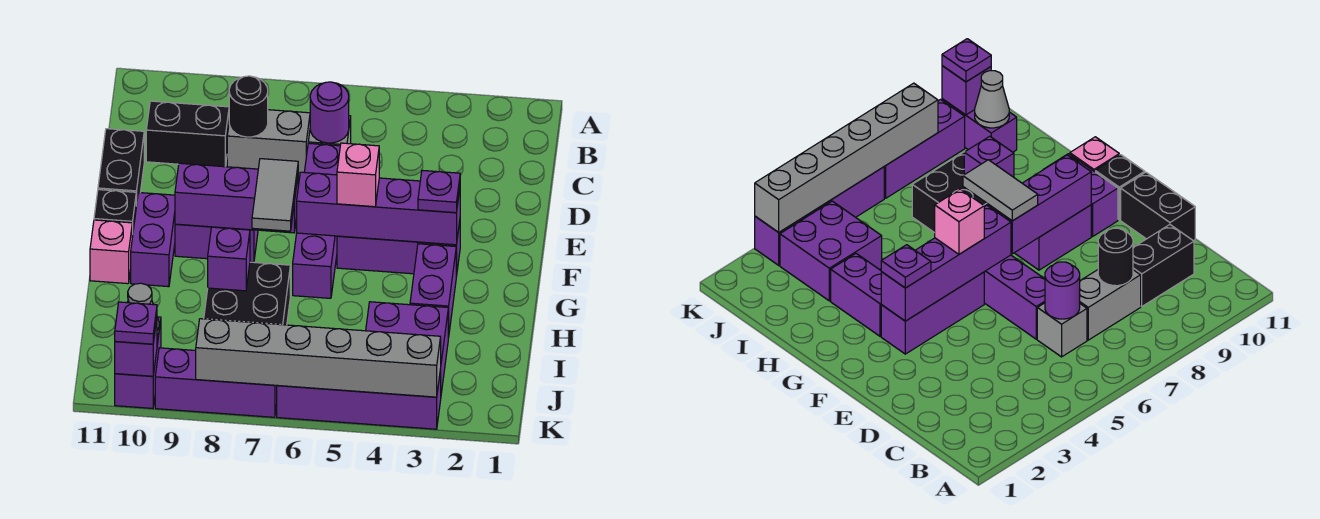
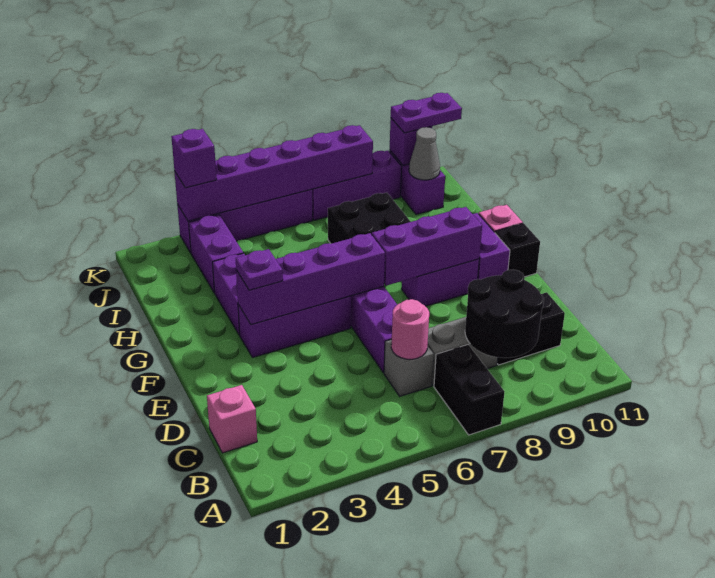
purple 1x1 round brick [310,82,349,143] -> pink 1x1 round brick [391,299,429,359]
black 1x1 round brick [229,76,268,137] -> black 2x2 round brick [465,270,544,358]
black 1x2 brick [98,129,144,206] -> black 1x2 brick moved to [434,345,504,435]
pink 1x1 brick [337,143,379,207] -> pink 1x1 brick moved to [207,385,257,453]
grey 1x2 tile [252,159,298,231] -> none
purple 1x1 brick [208,227,250,291] -> purple 1x1 brick moved to [171,129,217,188]
purple 2x2 brick [366,302,448,393] -> purple 1x2 brick [189,215,243,293]
grey 1x6 brick [196,319,441,397] -> purple 1x6 brick [174,125,373,221]
purple 1x1 plate [115,302,157,344] -> purple 1x2 plate [391,93,462,133]

